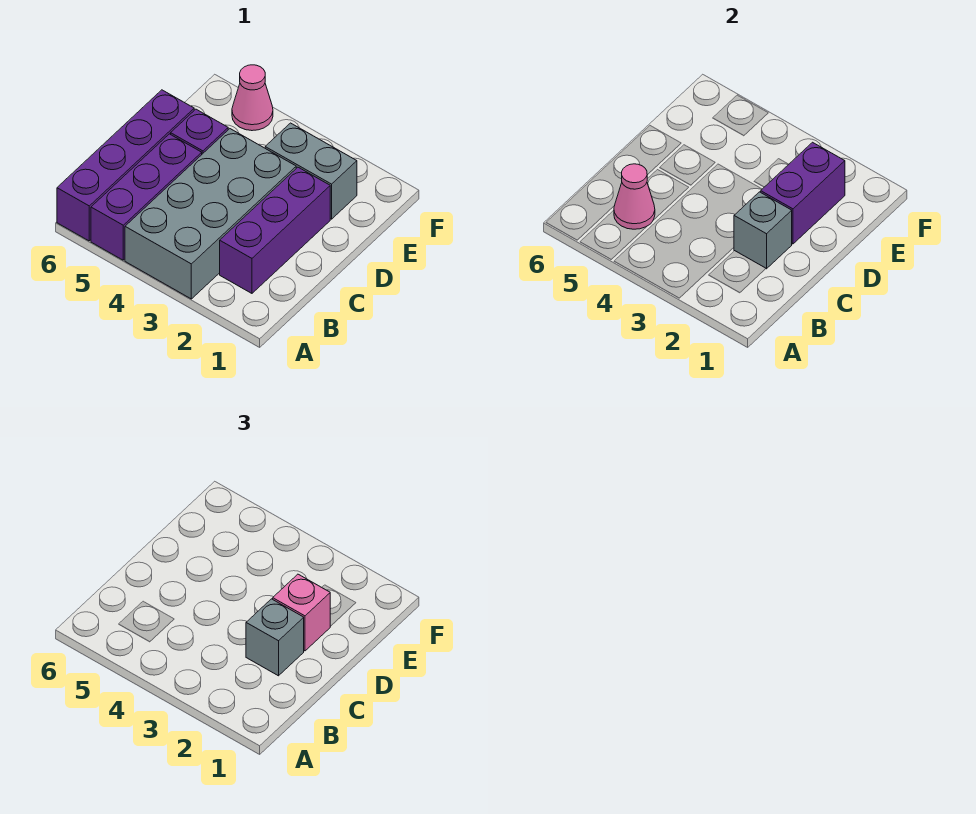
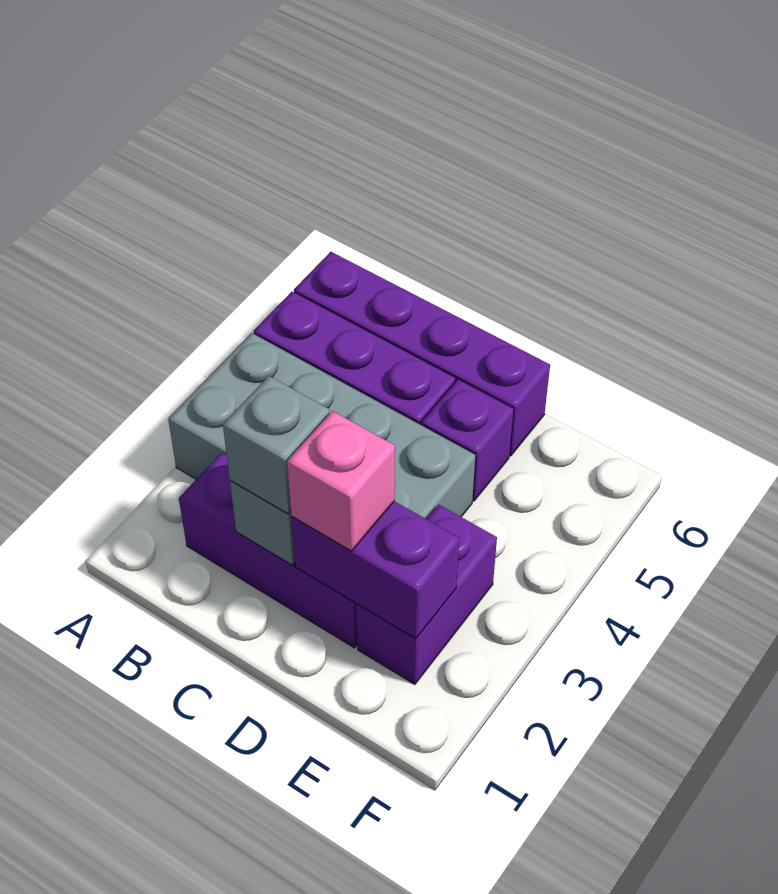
pink 1x1 cone [614,164,655,229] -> none
grey 1x2 brick [265,123,357,219] -> purple 1x2 brick [356,505,497,684]
pink 1x1 cone [232,65,273,131] -> none

